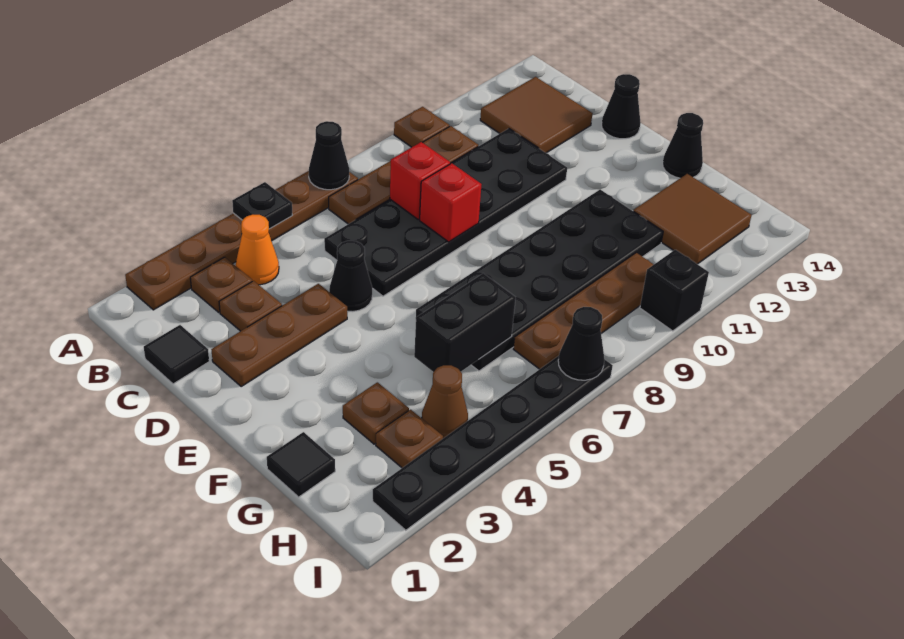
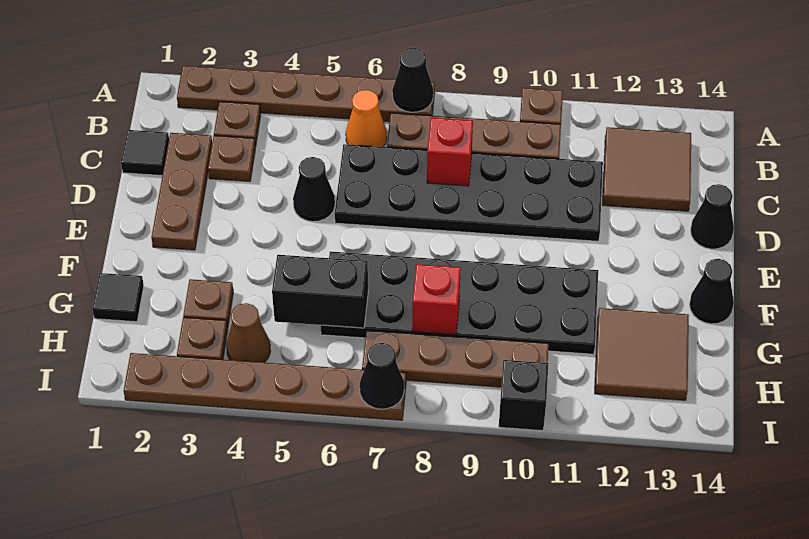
black 1x1 plate [232,182,292,229] -> none
orange 1x1 cone [236,215,279,285] -> orange 1x1 cone moved to [346,90,387,147]
brown 1x3 plate [211,284,347,386] -> brown 1x3 plate turned to [151,133,212,250]
red 1x1 brick [420,163,482,242] -> red 1x1 brick moved to [412,264,461,335]
black 1x6 plate [373,356,613,530] -> brown 1x6 plate [124,353,406,420]

